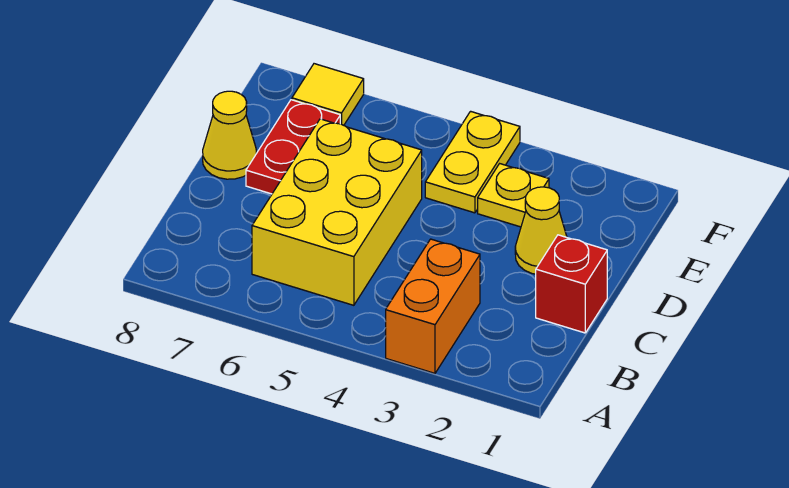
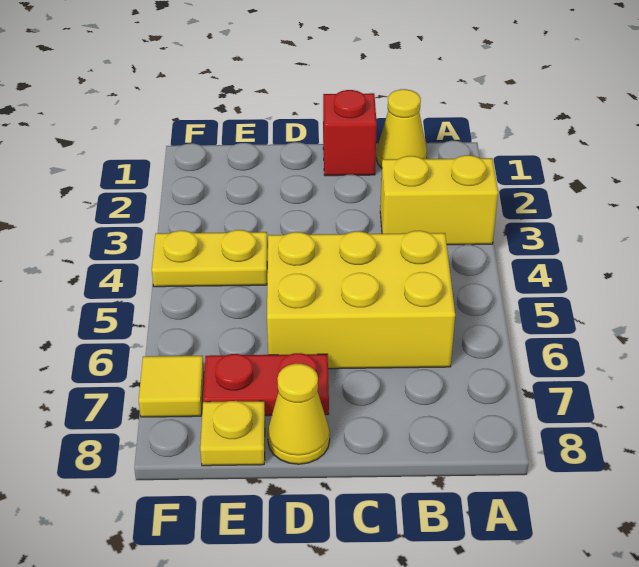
orange 1x2 brick [386,239,480,373] -> yellow 1x2 brick [380,155,498,245]
yellow 1x1 cone [515,187,567,274] -> yellow 1x1 cone moved to [376,89,427,168]
yellow 1x1 plate [478,164,549,227] -> yellow 1x1 plate moved to [200,401,265,466]

